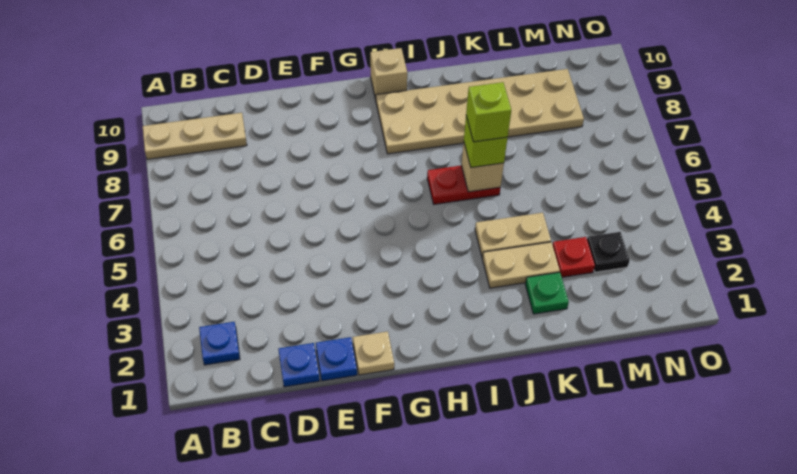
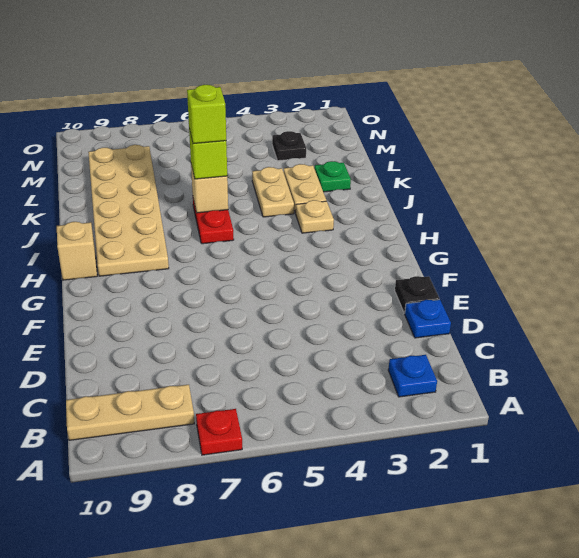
tan 1x3 plate [143,113,247,159] -> tan 1x3 plate turned to [66,385,194,440]
blue 1x1 plate [316,337,357,381] -> black 1x1 plate [395,276,439,313]
tan 1x1 plate [353,332,394,375] -> tan 1x1 plate moved to [296,200,334,233]
red 1x1 plate [553,237,595,277] -> red 1x1 plate moved to [196,409,242,455]

